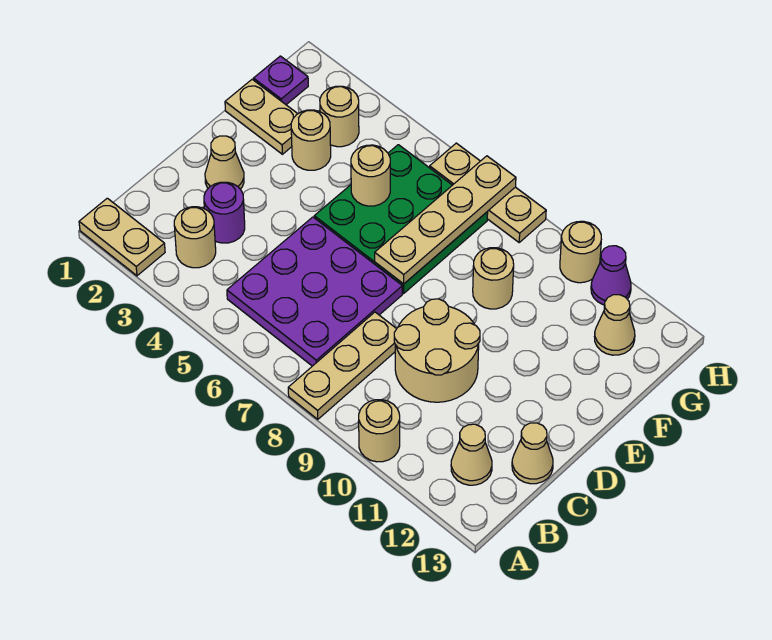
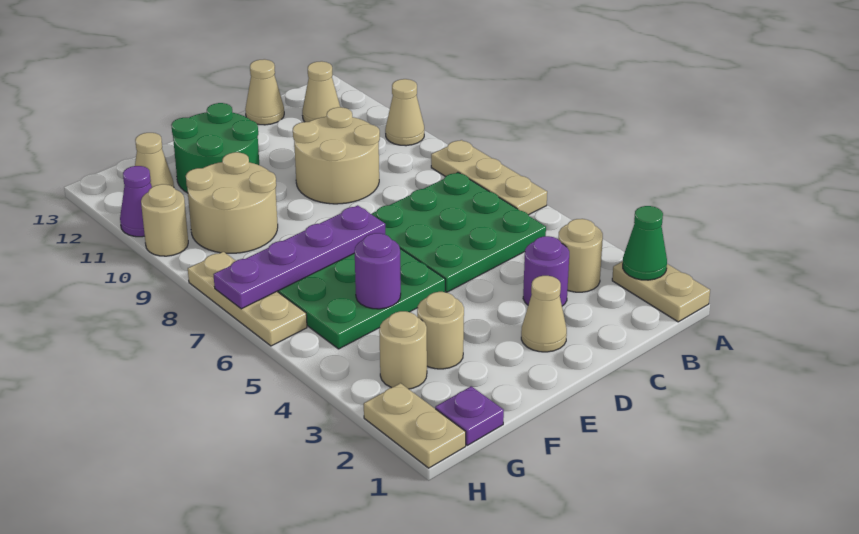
none -> green 1x1 cone [623,206,667,280]
tan 1x3 plate [288,312,396,419] -> tan 1x3 plate turned to [431,140,547,215]
tan 1x1 round brick [359,400,400,462] -> tan 1x1 cone [385,79,424,146]
purple 3x3 plate [227,217,402,366] -> green 3x3 plate [372,172,546,292]
tan 1x4 plate [375,156,516,284] -> purple 1x4 plate [213,205,385,309]
none -> green 2x2 round brick [171,103,259,193]
tan 1x2 plate [225,79,298,154] -> tan 1x2 plate moved to [364,383,466,468]
tan 1x1 round brick [351,145,390,206] -> purple 1x1 round brick [355,233,401,309]
tan 1x1 round brick [473,248,514,309] -> tan 2x2 round brick [186,152,278,253]

